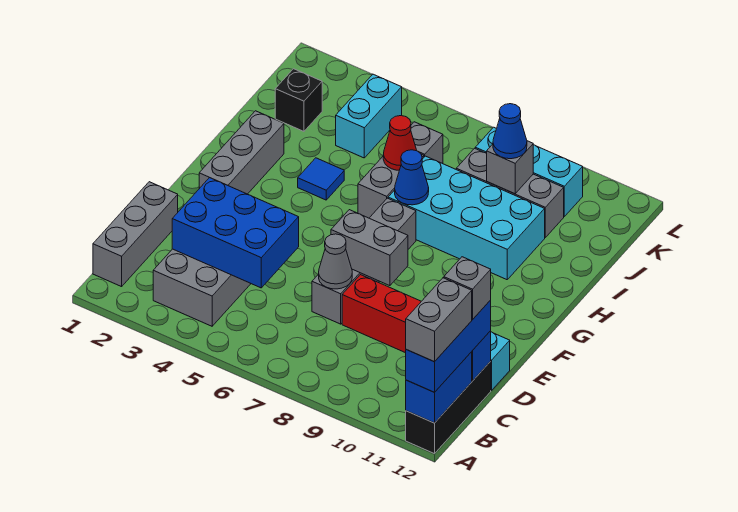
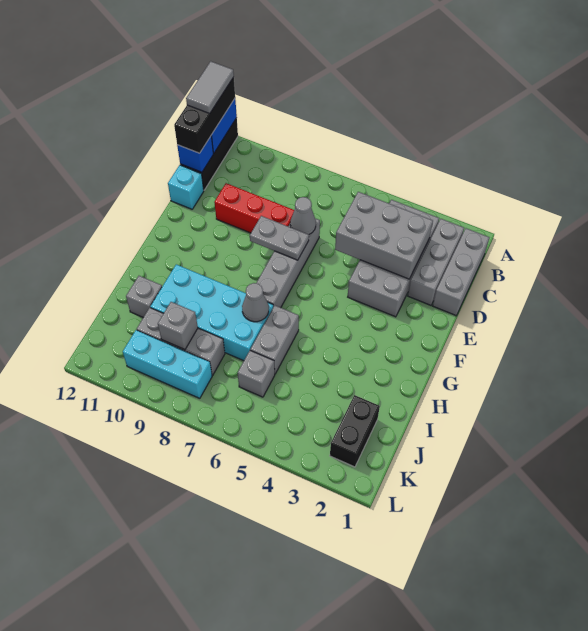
blue 1x3 brick [406,300,491,392] -> black 1x3 brick [174,77,235,153]
grey 1x2 brick [406,278,472,362] -> grey 1x2 tile [186,61,234,113]
blue 2x3 brick [172,178,299,288] -> grey 2x3 brick [335,192,433,279]
grey 1x1 brick [444,257,491,319] -> grey 1x1 brick moved to [126,276,162,317]
grey 1x2 brick [331,210,408,286] -> grey 1x2 plate [250,216,309,260]
grey 1x3 brick [199,111,284,194] -> grey 1x3 brick moved to [408,219,464,305]
blue 1x1 tile [298,158,344,200] -> none
blue 1x1 cone [395,150,429,205] -> grey 1x1 cone [242,283,269,322]
red 1x1 cone [383,116,417,170] -> none
black 1x1 brick [275,69,322,131] -> black 1x2 brick [330,395,380,467]
cyan 1x2 brick [336,74,402,158] -> none
blue 1x1 cone [493,104,527,159] -> none

